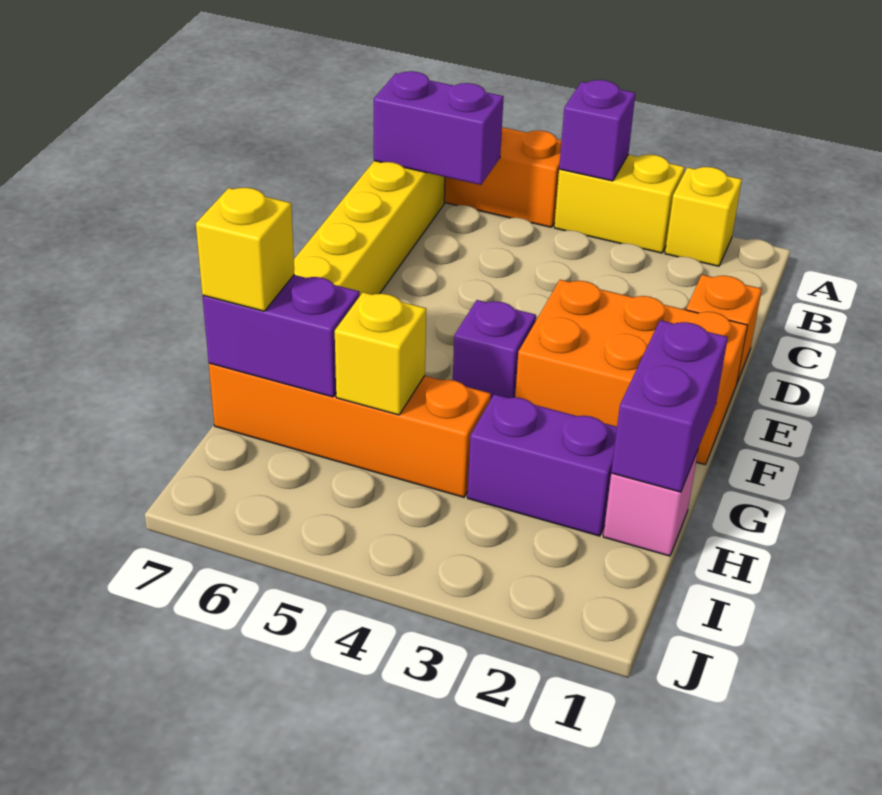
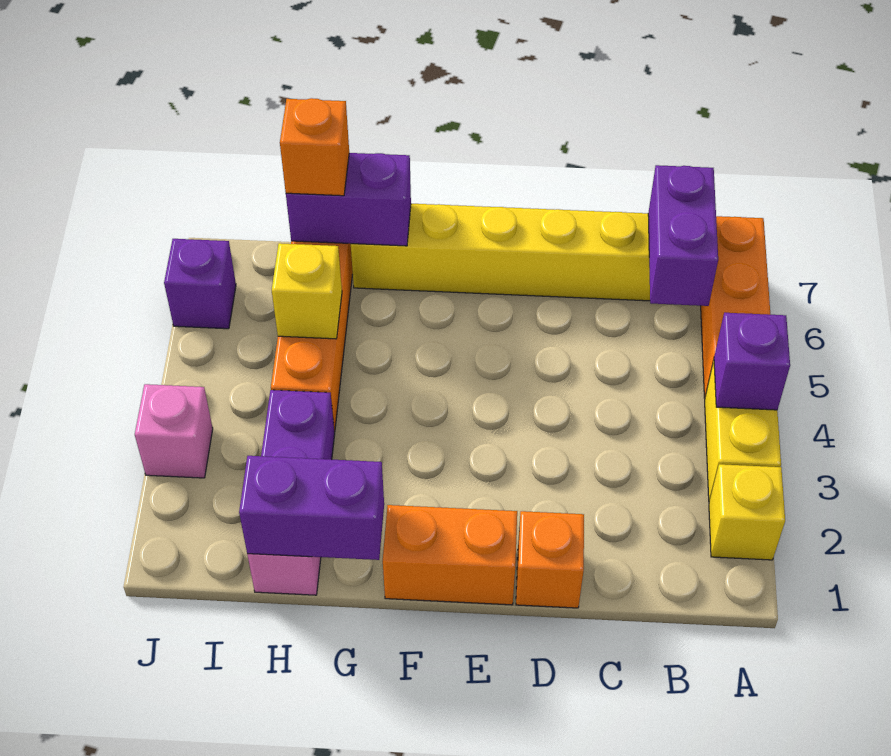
orange 2x3 brick [515,280,747,465] -> orange 1x2 brick [383,505,517,605]
purple 1x1 brick [453,300,536,400] -> purple 1x1 brick moved to [164,239,236,329]
purple 1x2 brick [202,275,360,397] -> purple 1x2 brick turned to [286,153,411,246]
yellow 1x1 brick [196,188,294,311] -> orange 1x1 brick [280,98,349,196]
none -> pink 1x1 brick [135,384,213,478]

